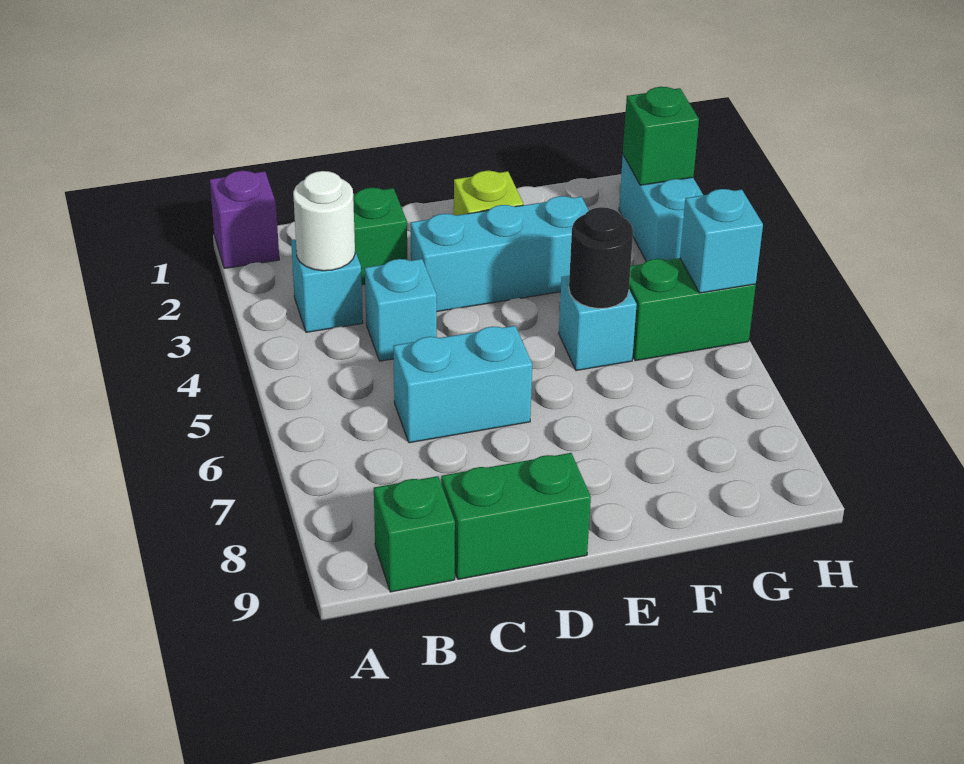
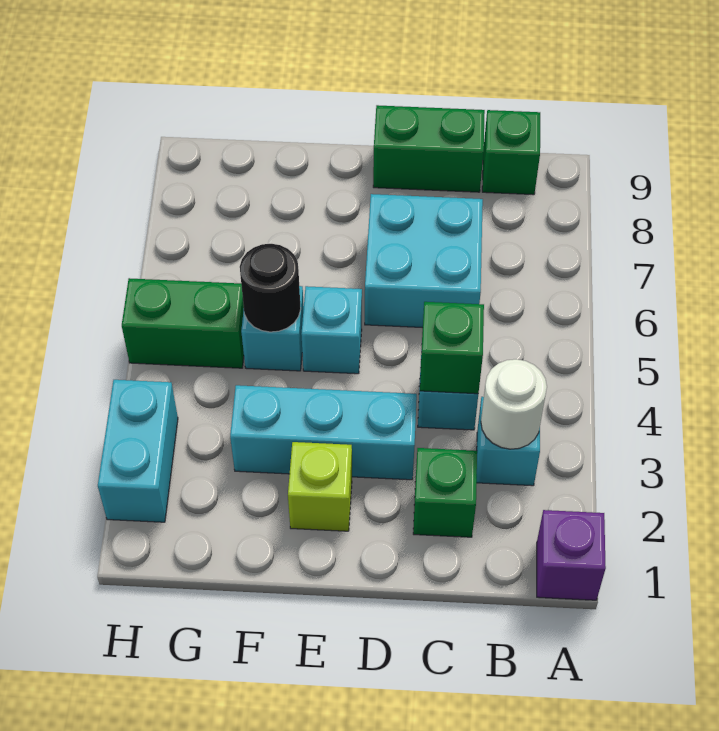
cyan 1x2 brick [393,326,532,443] -> cyan 2x2 brick [365,194,483,328]
green 1x1 brick [623,87,699,185] -> green 1x1 brick moved to [420,302,484,394]
cyan 1x1 brick [680,189,763,293] -> cyan 1x1 brick moved to [301,286,362,374]

